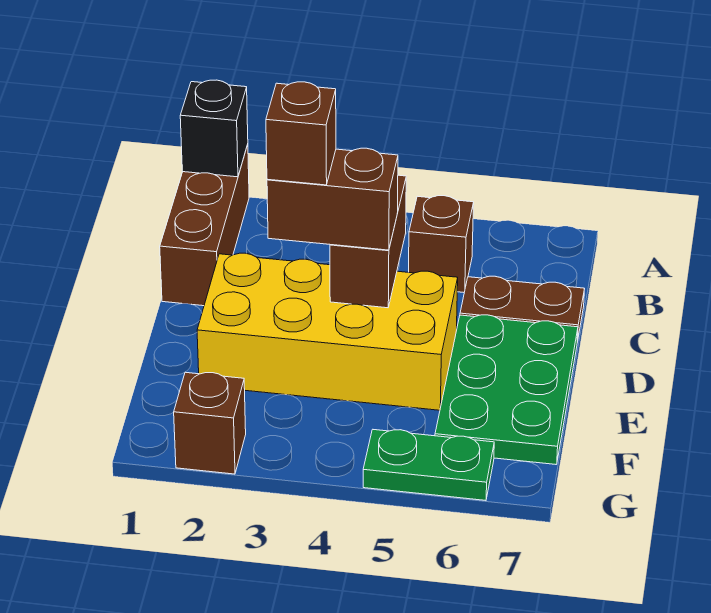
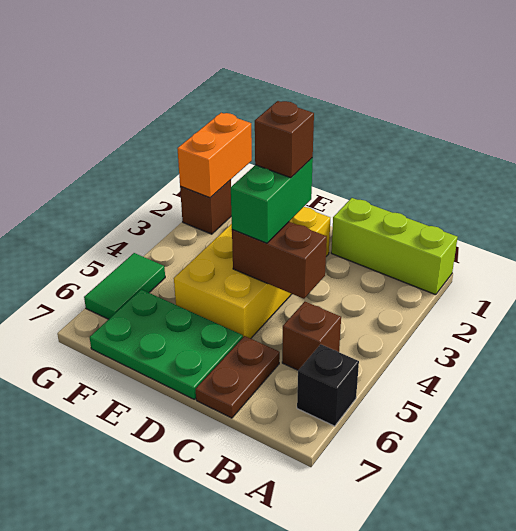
brown 1x3 brick [160,144,249,306] -> lime 1x3 brick [331,198,458,295]
black 1x1 brick [180,80,248,177] -> black 1x1 brick moved to [297,344,359,426]
brown 1x2 brick [267,148,398,250] -> green 1x2 brick [231,158,313,243]
none -> orange 1x2 brick [177,113,252,198]
green 1x2 plate [363,430,494,500] -> green 1x2 tile [84,253,165,319]

